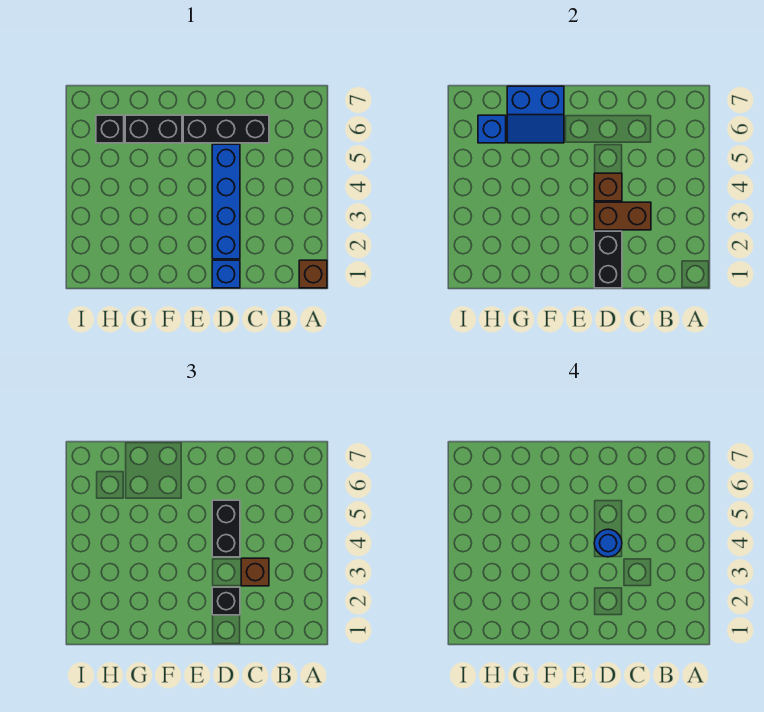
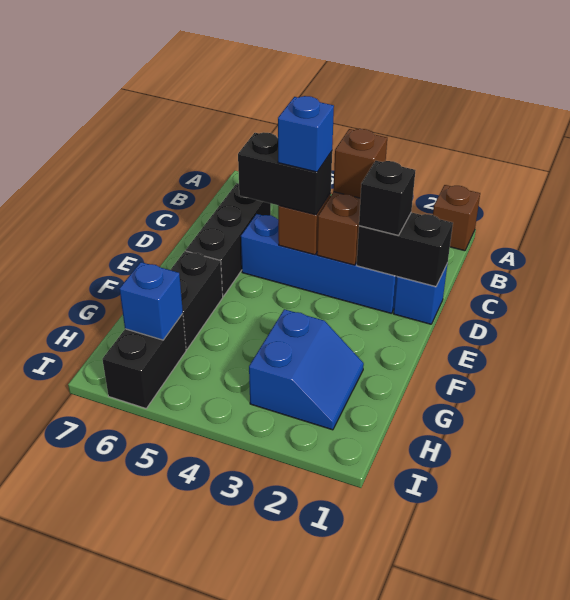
blue 1x1 round brick [594,529,622,557] -> blue 1x1 brick [278,96,334,172]
blue 2x2 slope [507,86,564,143] -> blue 2x2 slope moved to [249,309,364,430]
black 1x1 brick [96,115,124,143] -> black 1x2 brick [102,314,186,408]

